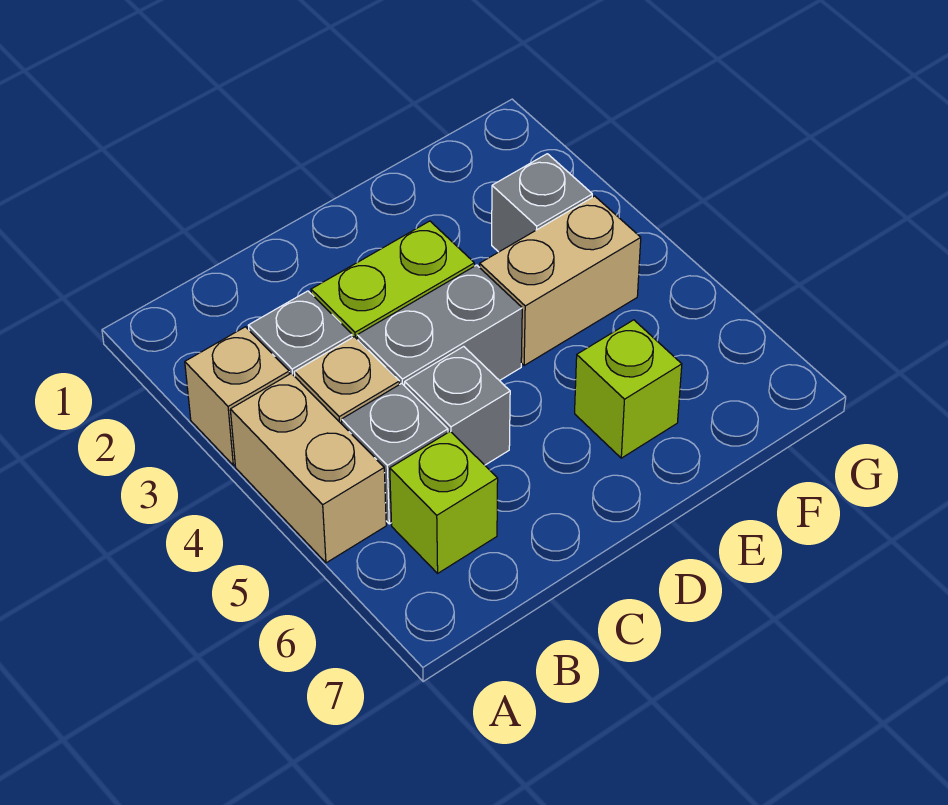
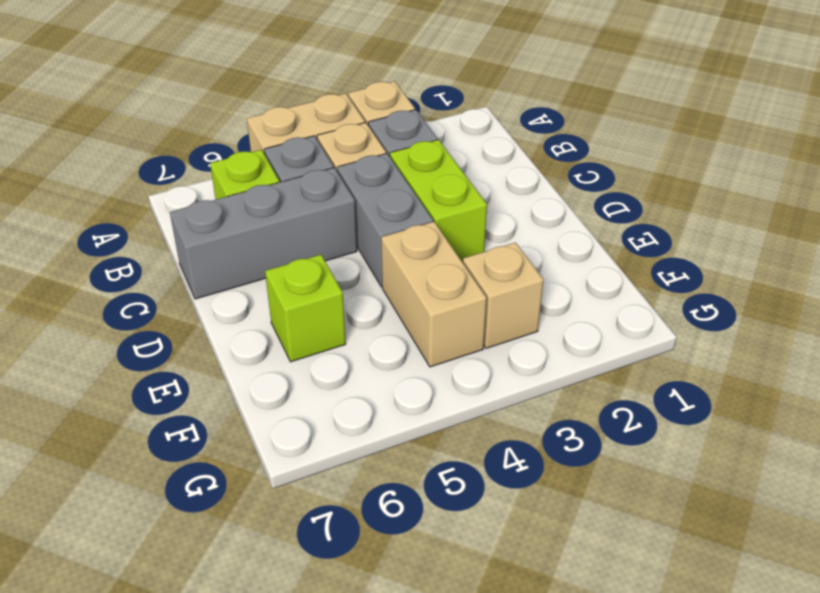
grey 1x1 brick [405,346,510,465] -> grey 1x3 brick [170,168,357,299]
grey 1x1 brick [492,154,592,252] -> tan 1x1 brick [463,242,544,348]

